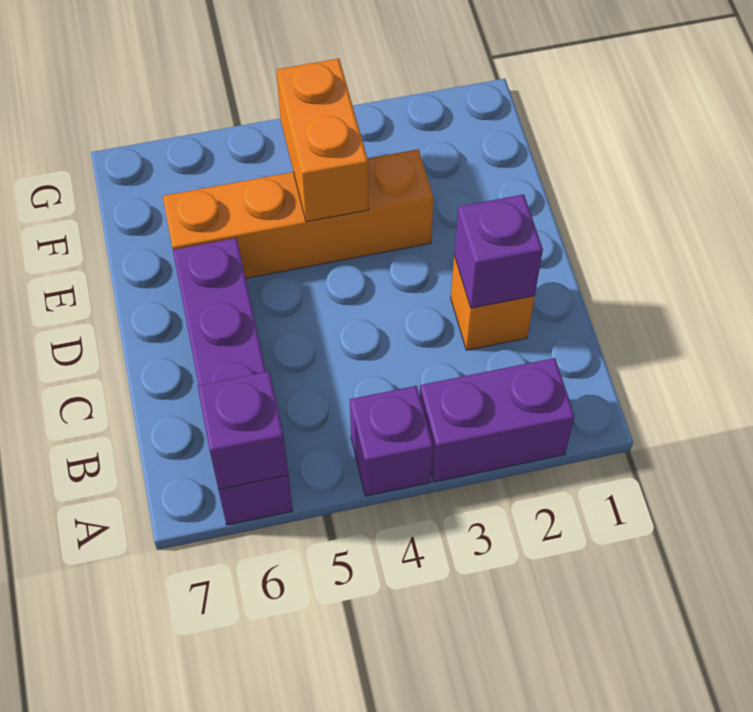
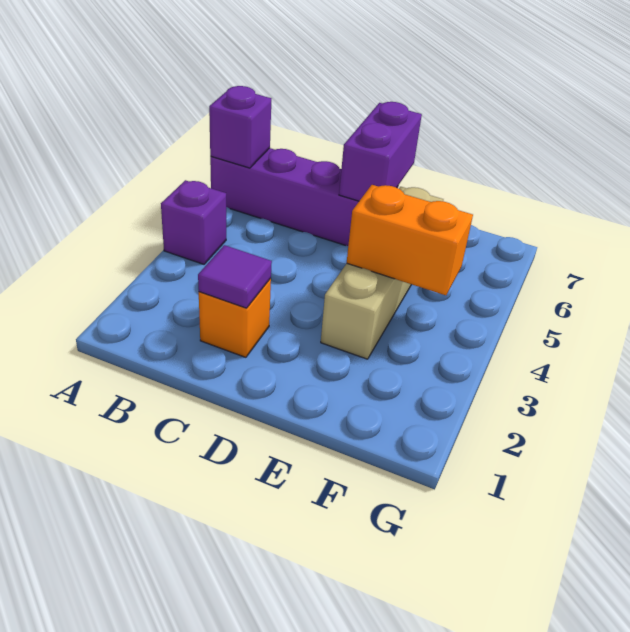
purple 1x2 brick [420,358,575,482] -> purple 1x2 brick moved to [339,102,422,201]
purple 1x1 brick [454,194,543,308] -> purple 1x1 tile [198,245,272,308]
orange 1x4 brick [163,149,434,278] -> tan 1x4 brick [321,187,443,359]

